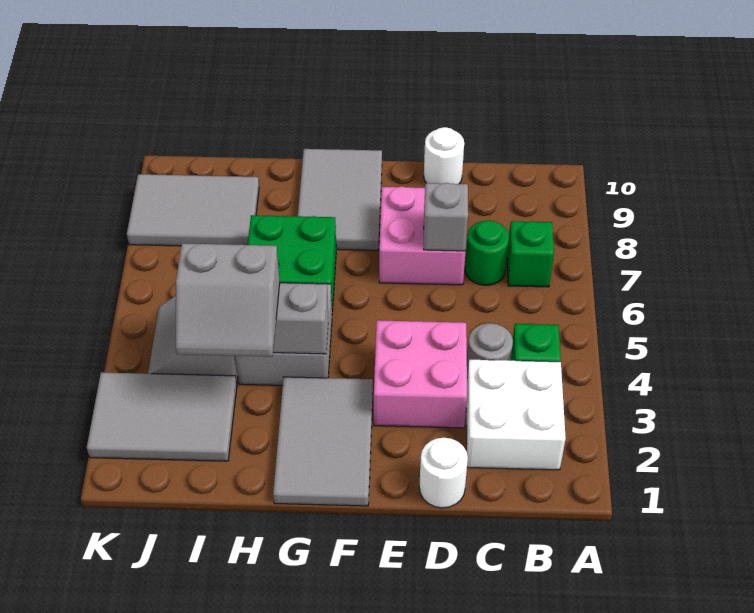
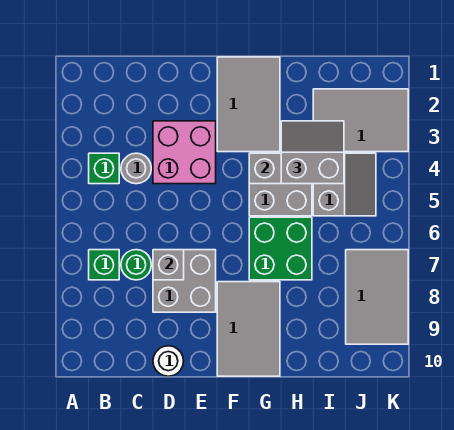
white 2x2 brick [466,360,566,470] -> none
white 1x1 round brick [419,438,468,508] -> none
pink 2x2 brick [379,187,466,285] -> grey 2x2 brick [153,250,216,312]
grey 2x3 tile [127,174,259,246] -> grey 2x3 tile turned to [346,250,408,344]

